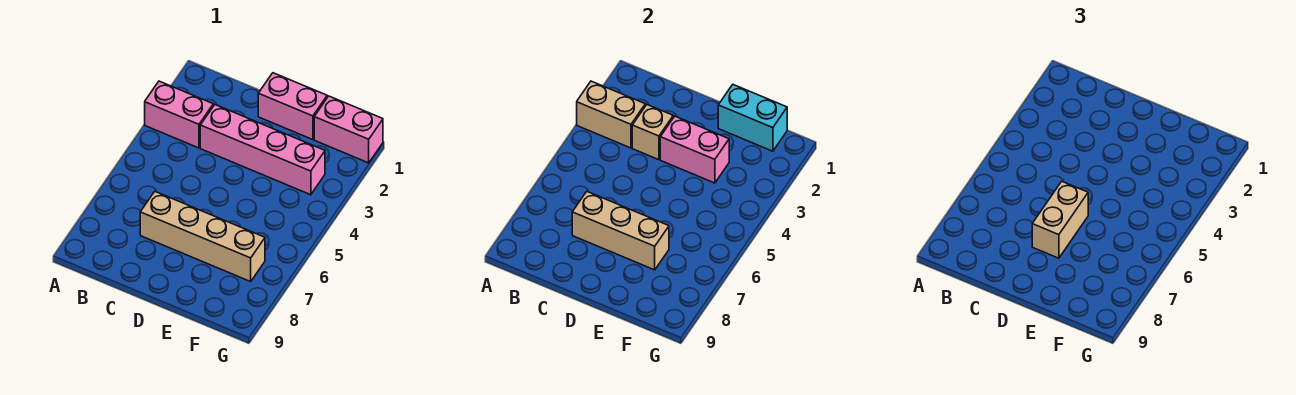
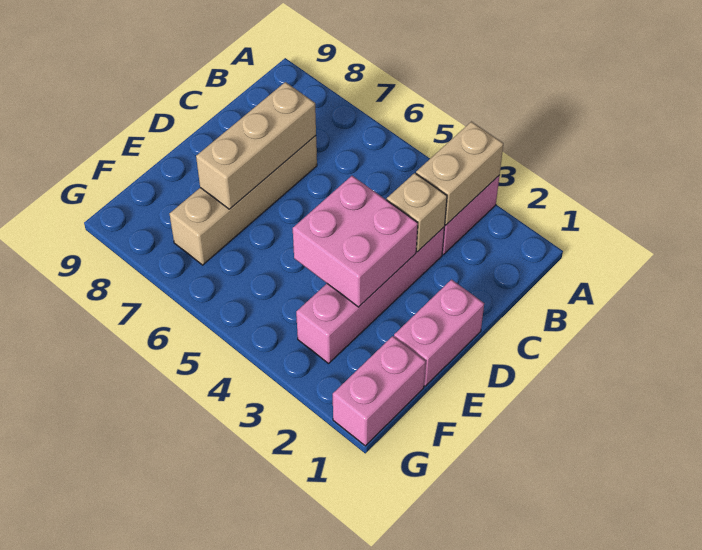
pink 1x2 brick [660,116,729,183] -> pink 2x2 brick [293,176,418,307]
tan 1x2 brick [1032,181,1088,258] -> none
cyan 1x2 brick [718,85,787,151] -> none

